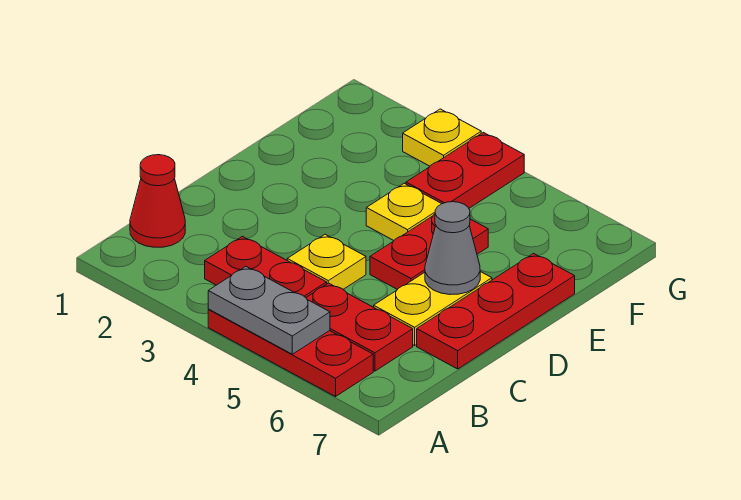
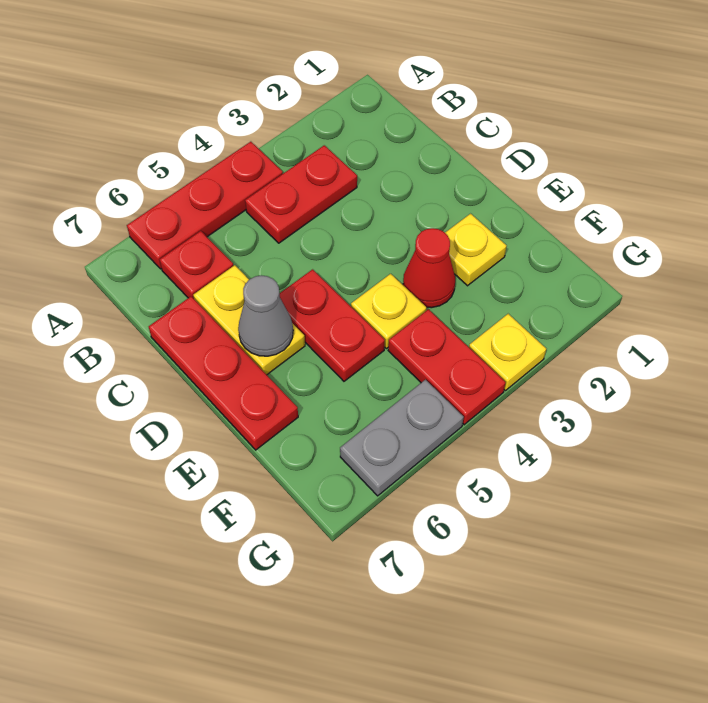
grey 1x2 plate [208,267,330,354] -> grey 1x2 plate moved to [340,380,464,496]
red 1x1 cone [130,155,185,247] -> red 1x1 cone moved to [403,228,455,308]
red 1x2 plate [306,283,413,371] -> red 1x1 plate [160,231,233,299]
yellow 1x1 plate [287,234,366,289] -> yellow 1x1 plate moved to [445,214,507,286]

